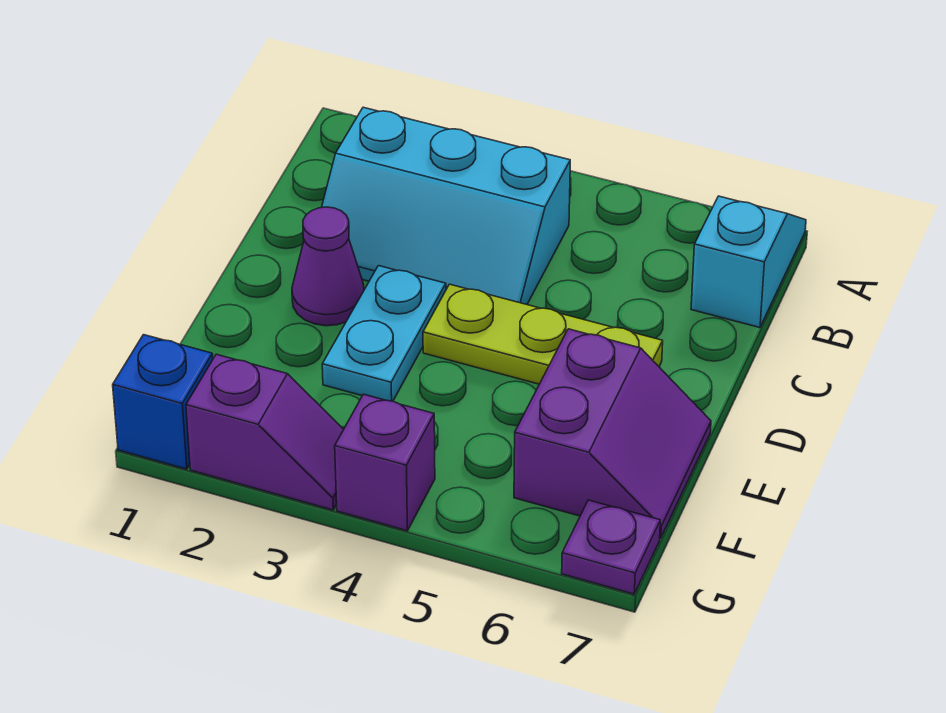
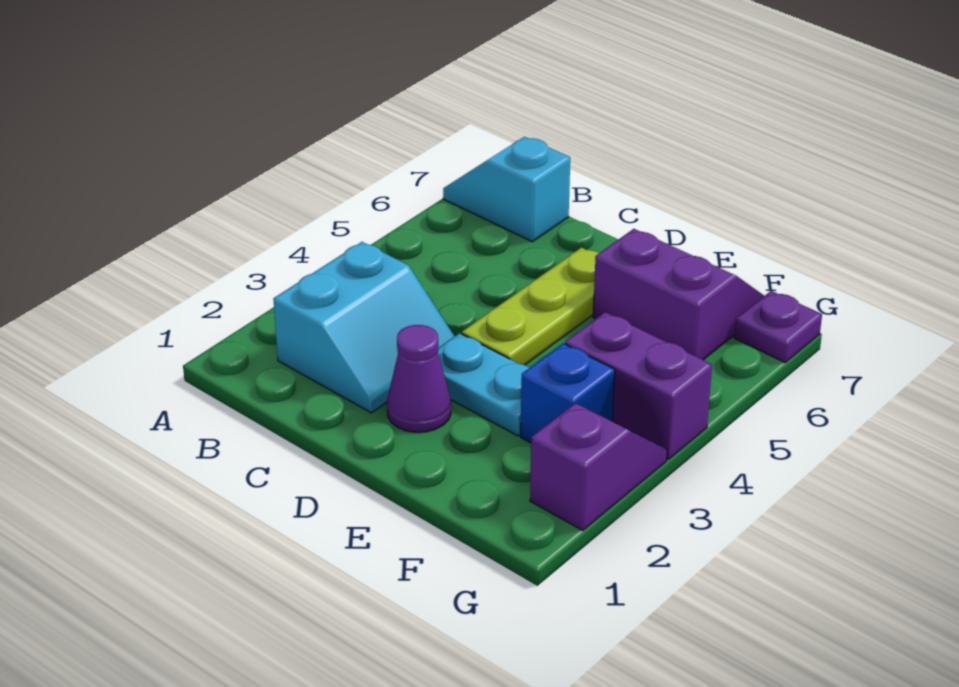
cyan 2x3 slope [322,107,570,304] -> cyan 2x2 slope [273,242,455,413]
blue 1x1 brick [113,335,213,469] -> blue 1x1 brick moved to [521,343,615,443]
purple 1x1 brick [335,394,435,531] -> purple 1x2 brick [565,312,712,460]

